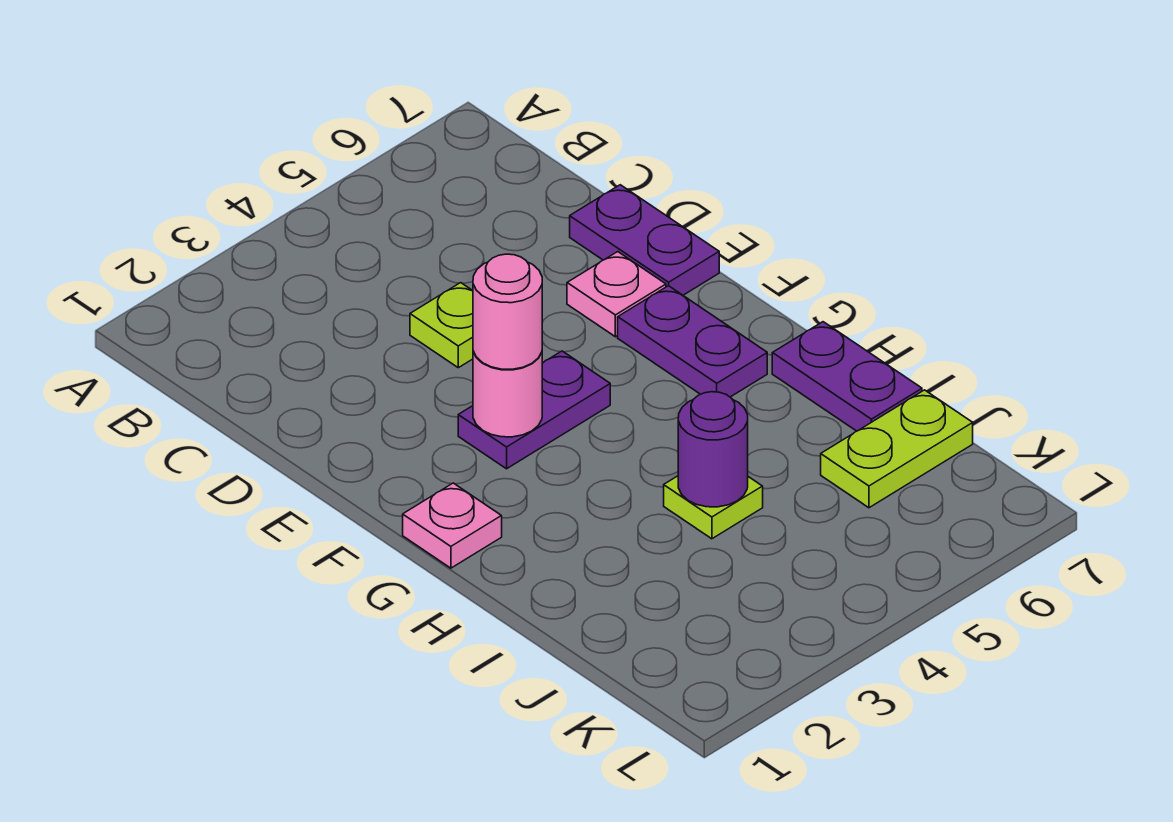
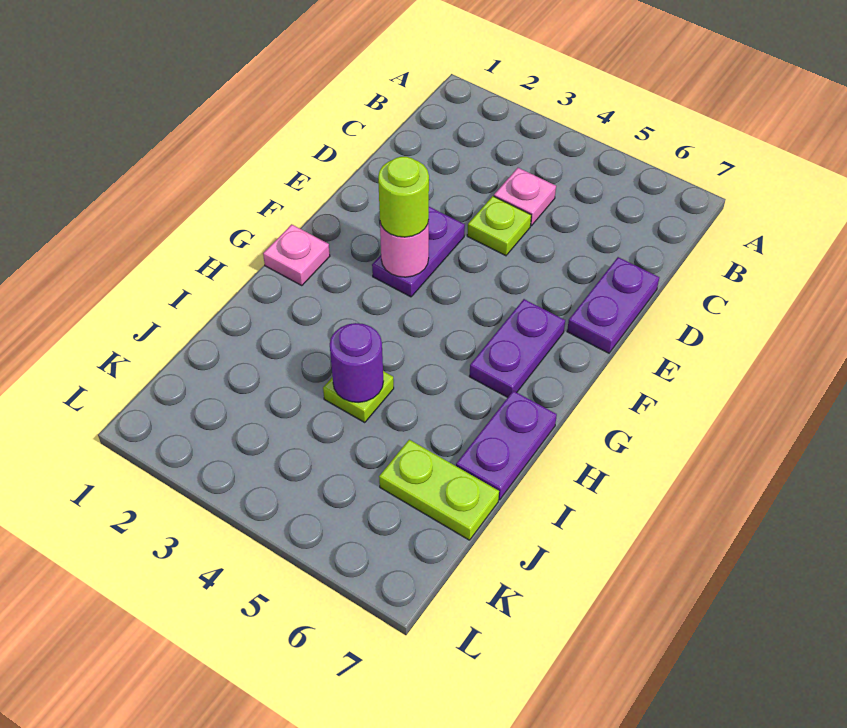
pink 1x1 plate [567,252,666,337] -> pink 1x1 plate moved to [494,168,556,226]
purple 1x2 plate [458,351,610,469] -> purple 1x2 plate turned to [372,207,465,297]
pink 1x1 round brick [473,254,542,369] -> lime 1x1 round brick [378,157,429,237]

